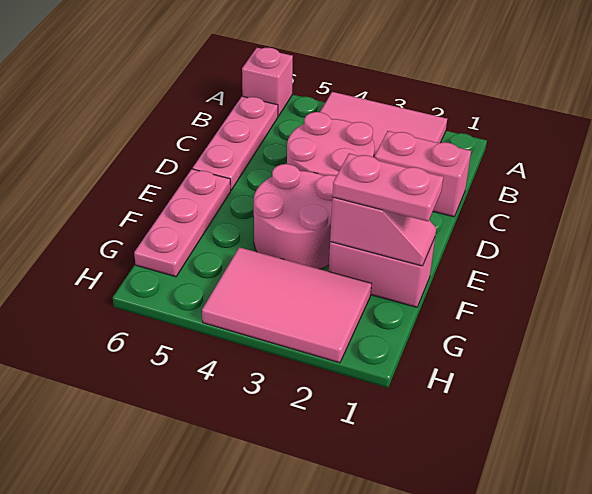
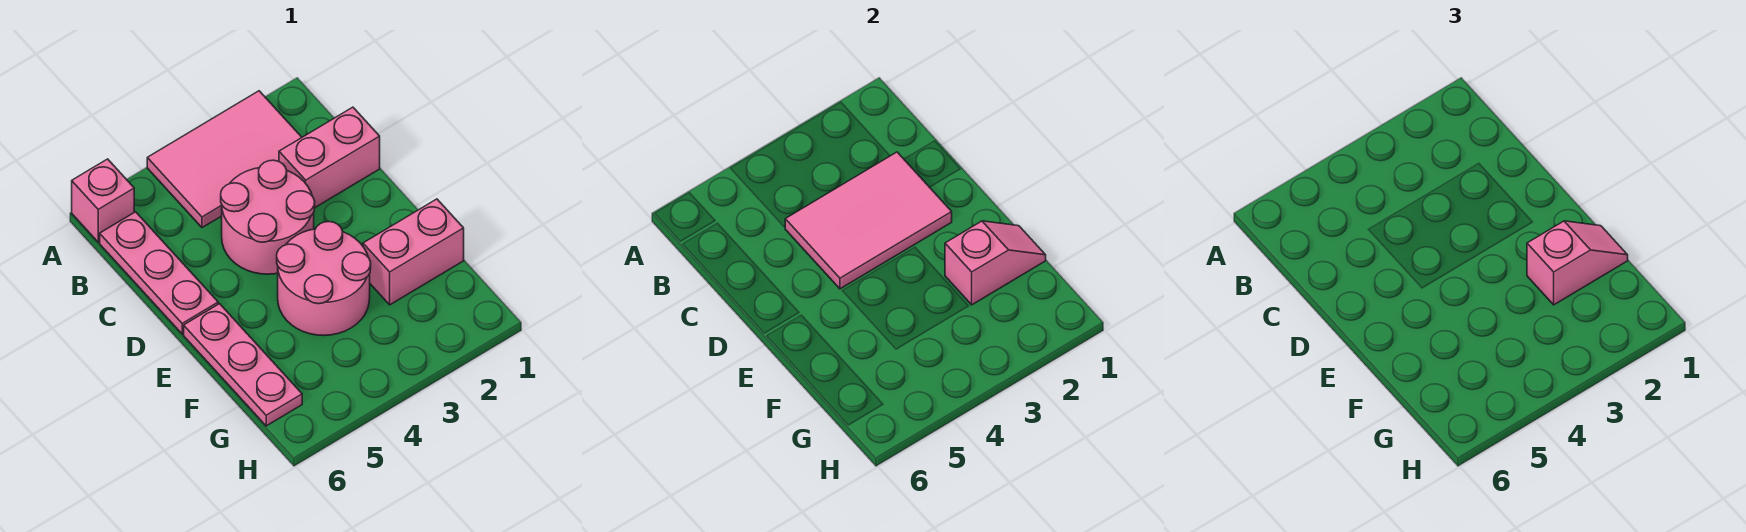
pink 1x2 plate [332,153,443,221] -> pink 1x2 slope [1527,221,1628,305]
pink 2x3 tile [202,247,371,363] -> pink 2x3 tile moved to [785,152,952,289]

